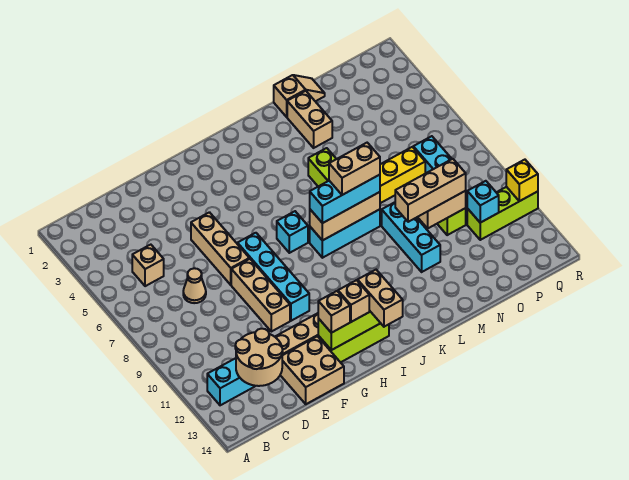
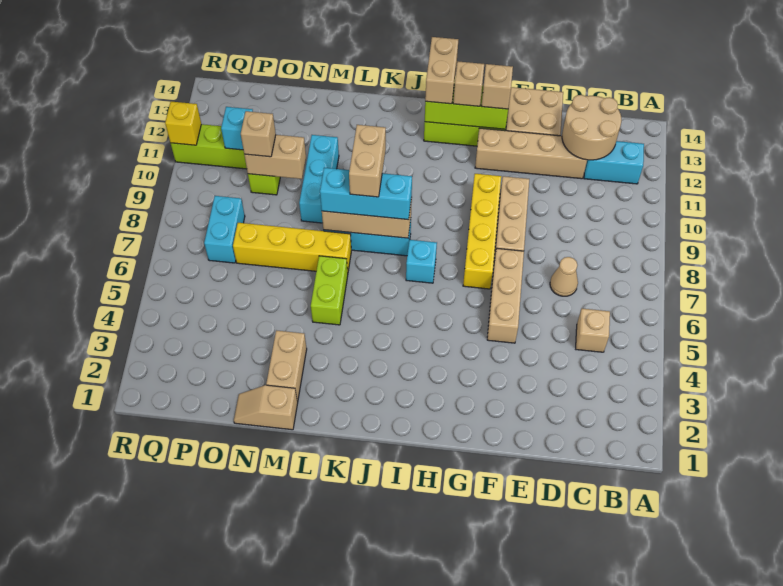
cyan 1x4 brick [237,233,309,321] -> yellow 1x4 brick [463,174,501,289]
tan 1x2 brick [329,143,380,195] -> tan 1x2 brick turned to [349,125,386,197]
tan 1x3 brick [395,159,466,222] -> tan 1x1 brick [241,111,276,157]

